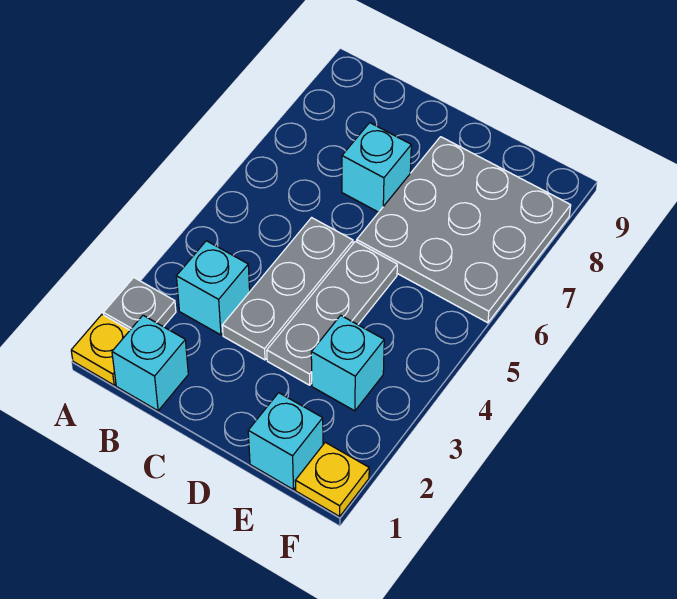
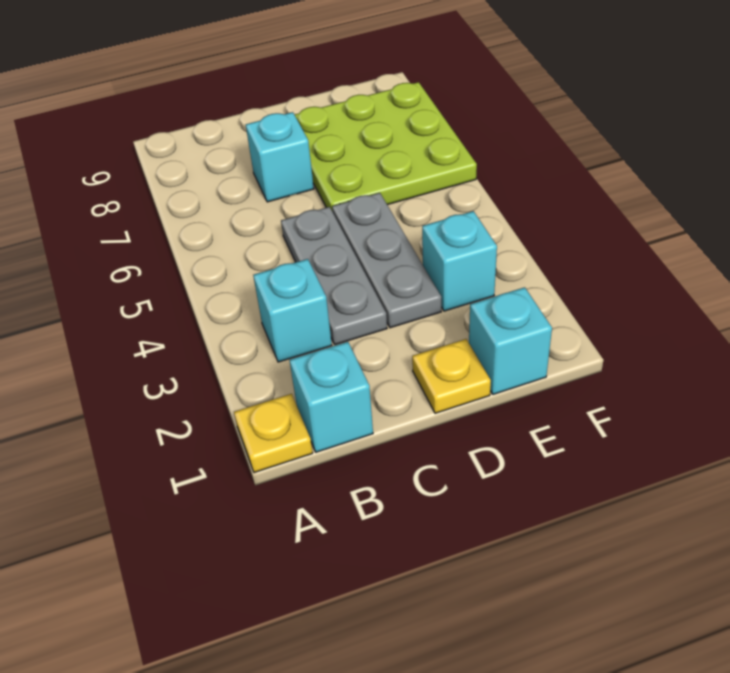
grey 1x1 plate [104,278,176,330] -> none
grey 3x3 plate [357,137,571,323] -> lime 3x3 plate [294,82,477,212]
yellow 1x1 plate [295,442,369,516] -> yellow 1x1 plate moved to [412,339,491,413]

